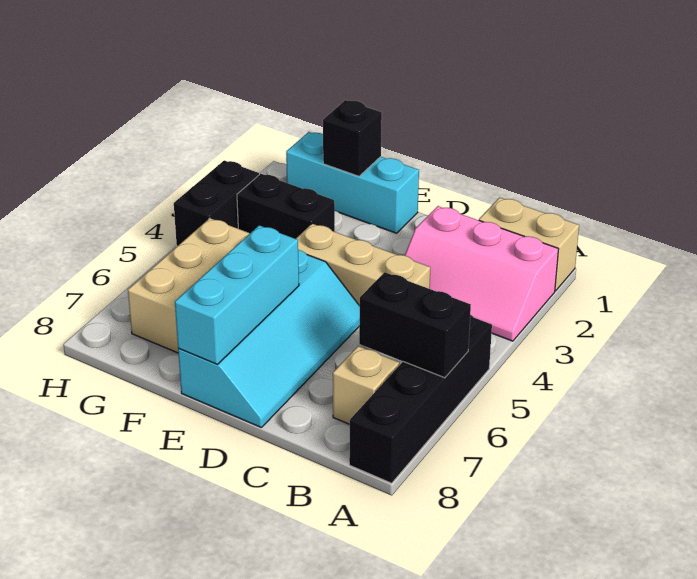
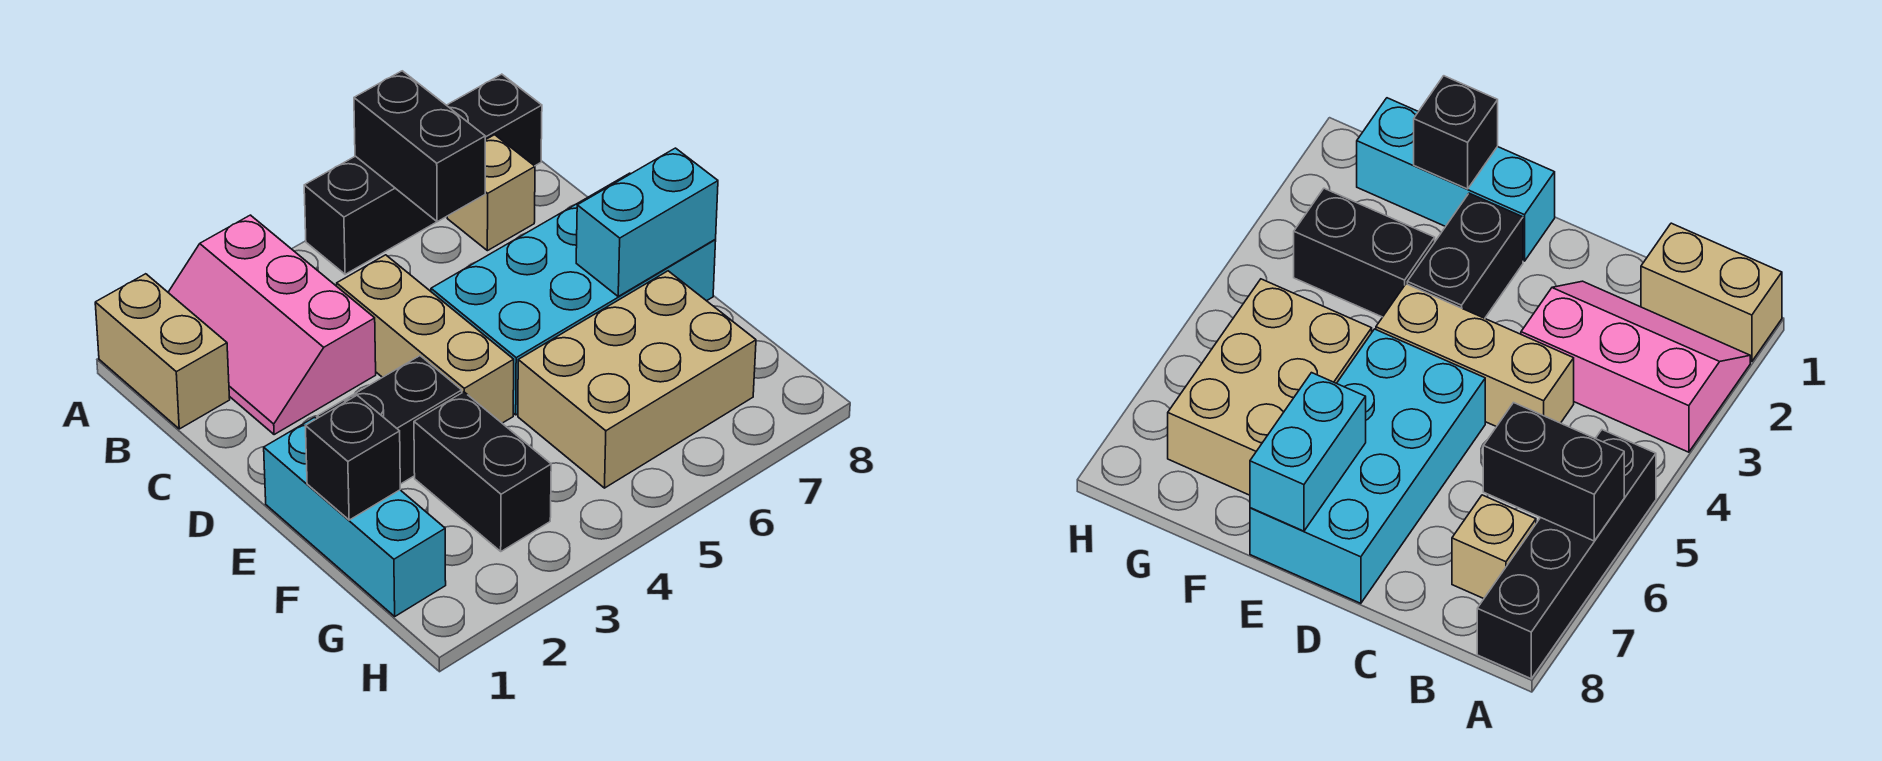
pink 2x3 slope [405,206,558,341] -> pink 2x3 slope turned to [168,215,376,435]
cyan 2x4 slope [178,250,360,428] -> cyan 2x4 brick [431,173,716,415]
cyan 1x3 brick [175,225,299,364] -> cyan 1x2 brick [576,148,718,296]
black 1x2 brick [174,160,259,246] -> black 1x2 brick moved to [317,356,462,484]

